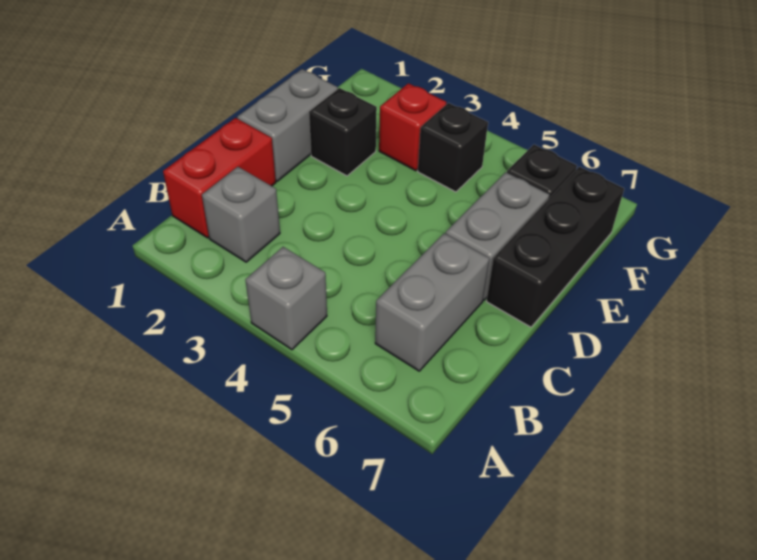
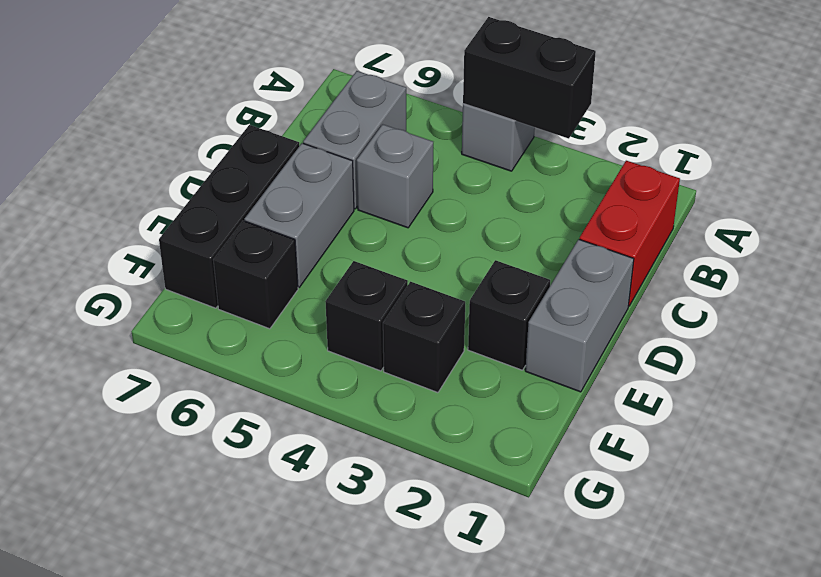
none -> black 1x2 brick [463,17,596,139]
grey 1x1 brick [202,167,280,262] -> grey 1x1 brick moved to [357,124,433,228]
red 1x1 brick [379,83,446,171] -> black 1x1 brick [383,282,465,393]

